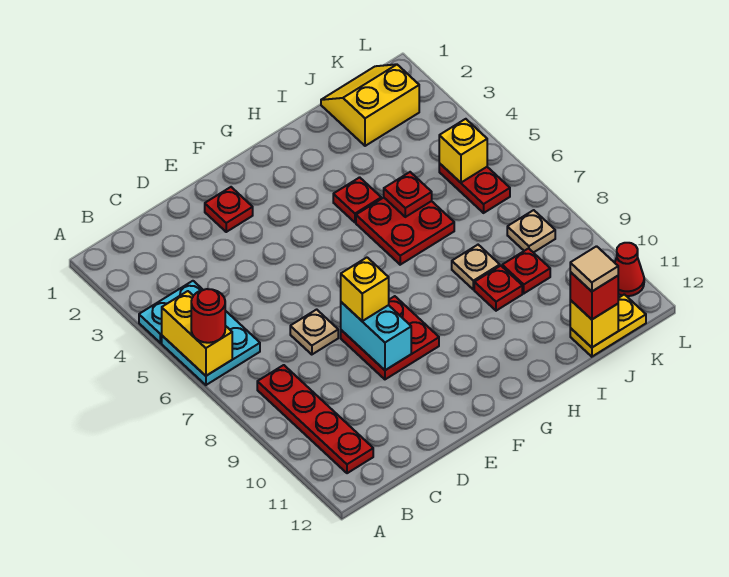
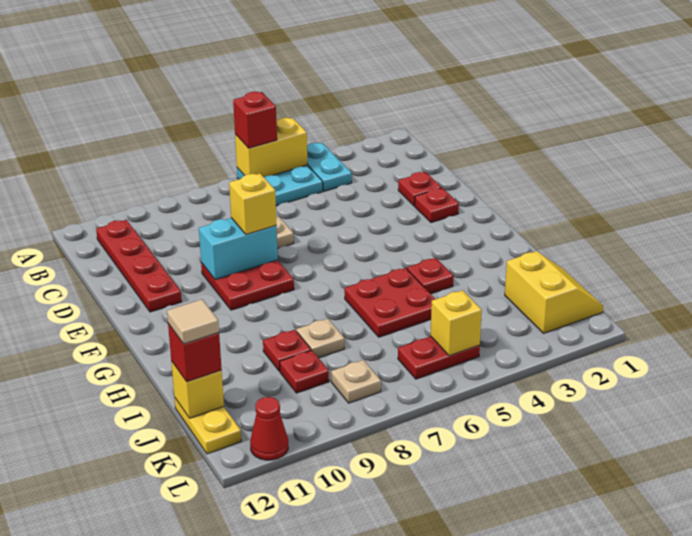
red 1x1 round brick [191,289,225,343] -> red 1x1 brick [233,92,277,148]
red 1x4 plate [257,365,373,473] -> red 1x4 plate turned to [96,220,182,312]
red 1x1 plate [384,172,432,217] -> red 1x1 plate moved to [398,172,442,206]

